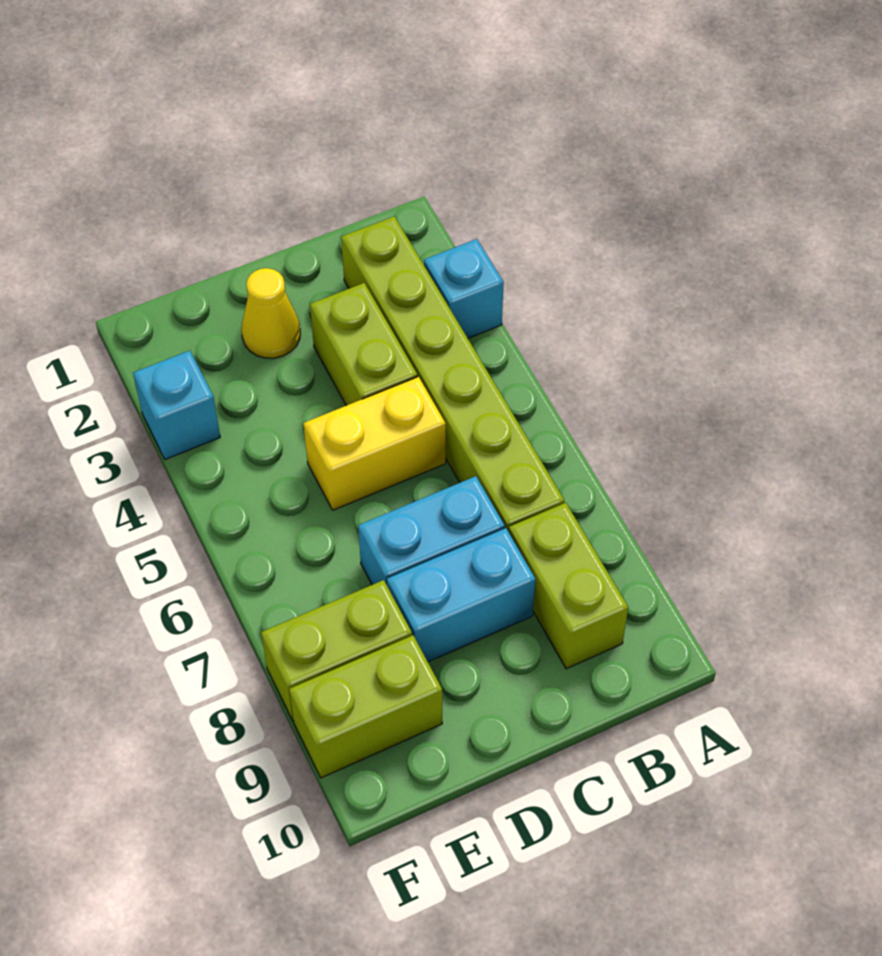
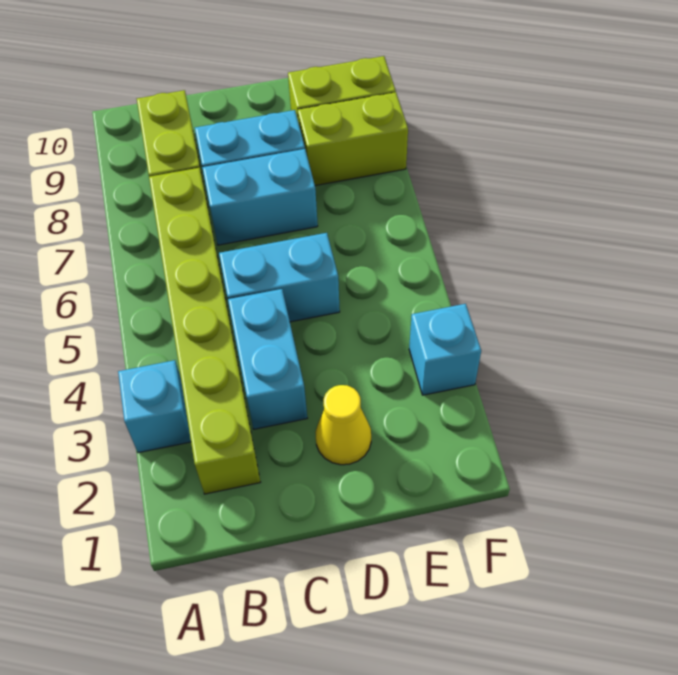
lime 1x2 brick [310,283,417,406] -> cyan 1x2 brick [228,289,307,429]
yellow 1x2 brick [304,377,446,510] -> cyan 1x2 brick [219,233,340,322]

